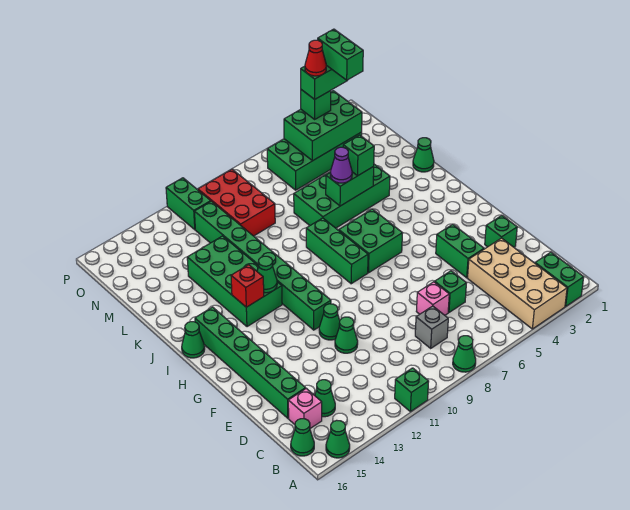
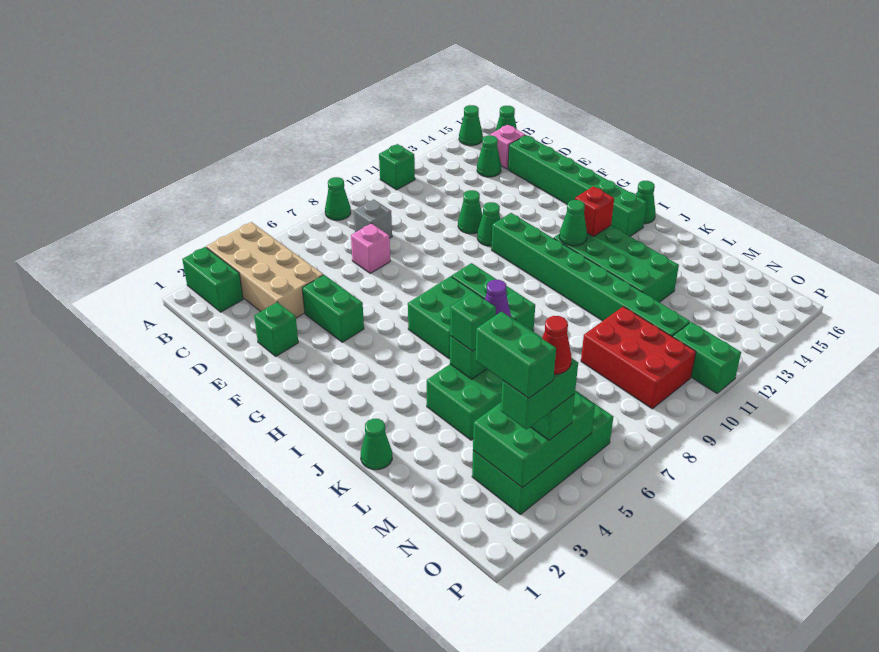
green 1x1 brick [435,271,466,312] -> none

